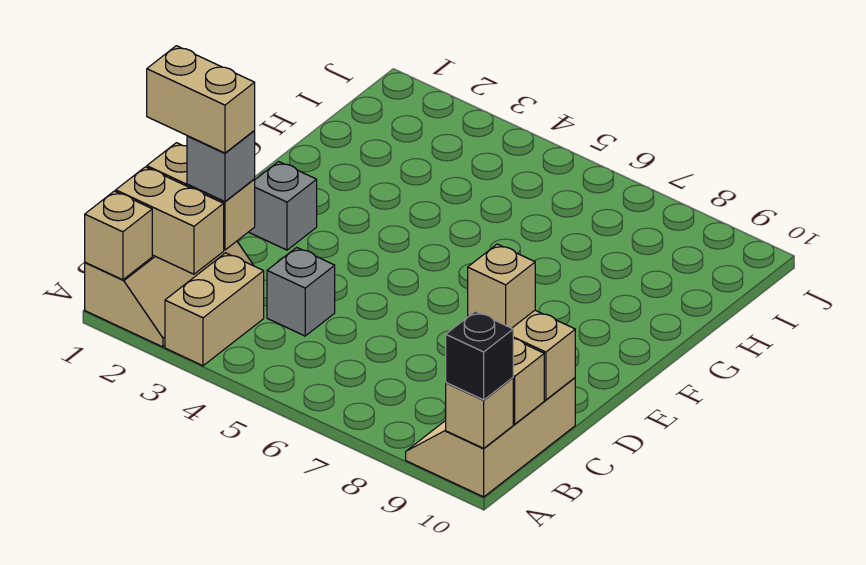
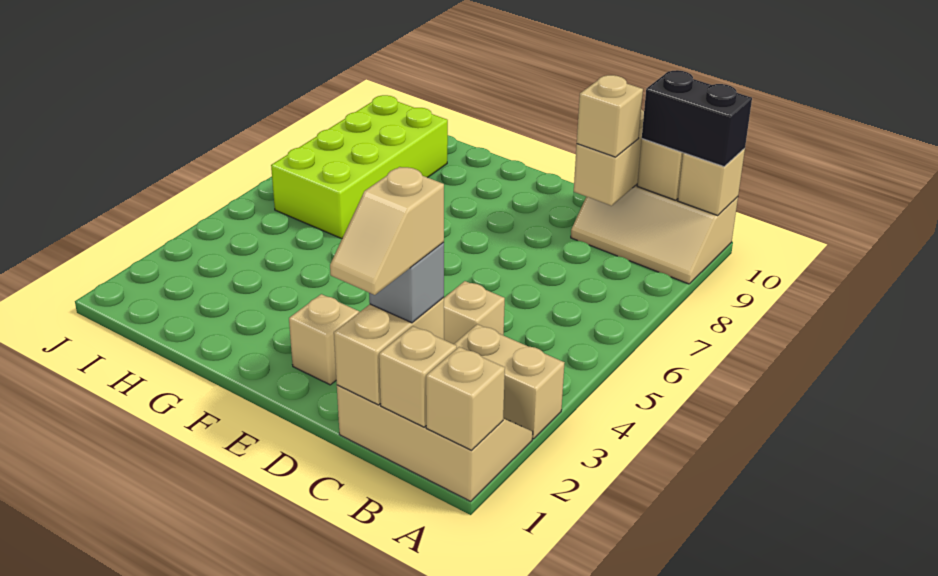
black 1x1 brick [446,311,513,400] -> black 1x2 brick [642,70,752,167]
tan 1x2 brick [116,167,224,274] -> tan 1x1 brick [379,326,457,427]
tan 1x2 brick [147,46,255,153] -> tan 1x2 slope [330,167,444,295]
grey 1x1 brick [267,247,335,336] -> tan 1x1 brick [444,281,505,344]
grey 1x1 brick [249,162,317,250] -> tan 1x1 brick [289,294,359,385]
none -> lime 2x4 brick [271,95,448,238]

